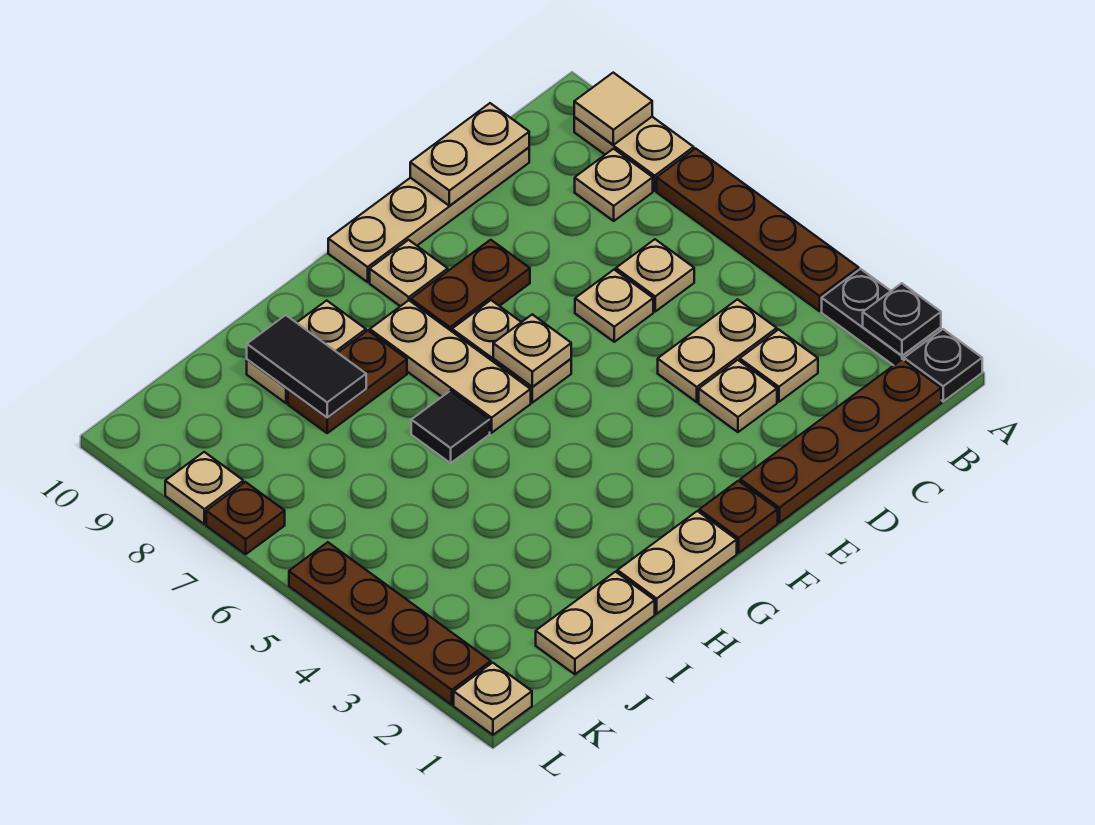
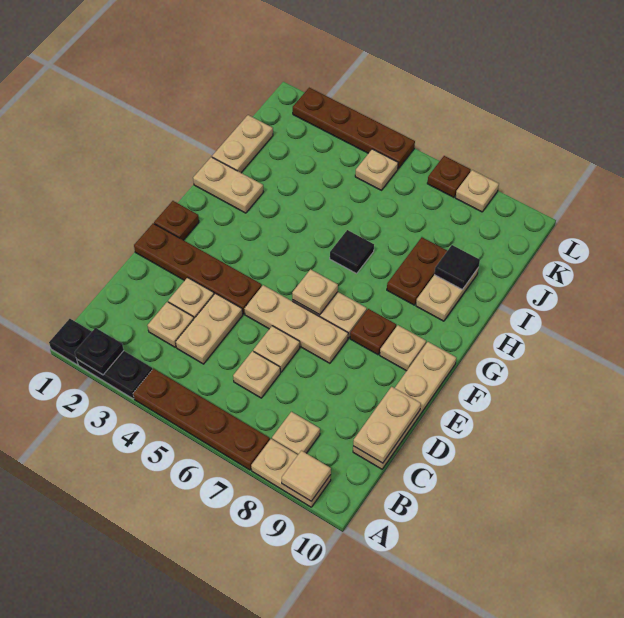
brown 1x4 plate [740,360,941,523] -> brown 1x4 plate turned to [134,223,262,314]
brown 1x2 plate [411,240,530,331] -> brown 1x1 plate [350,309,396,355]
tan 1x2 plate [617,511,737,614] -> tan 1x2 plate turned to [193,157,263,213]
tan 1x3 plate [370,300,531,433] -> tan 1x3 plate moved to [244,285,348,363]
black 1x2 tile [247,315,366,417] -> black 1x1 tile [434,245,480,290]
tan 1x1 plate [454,663,532,735] -> tan 1x1 plate moved to [355,149,398,190]

